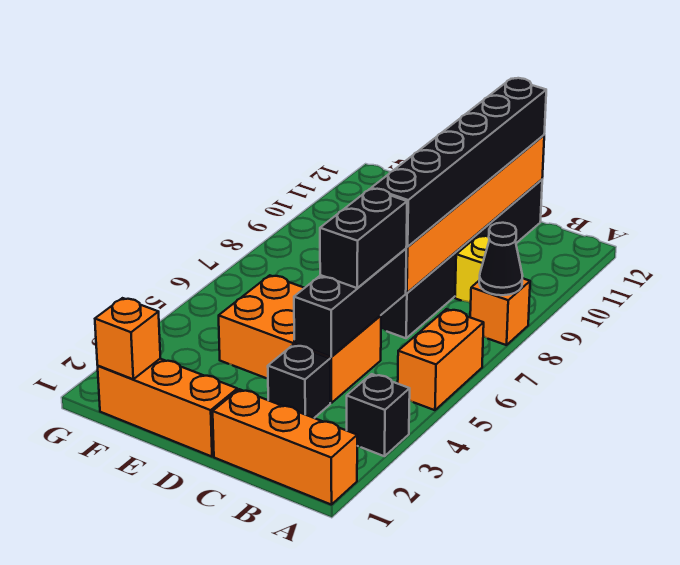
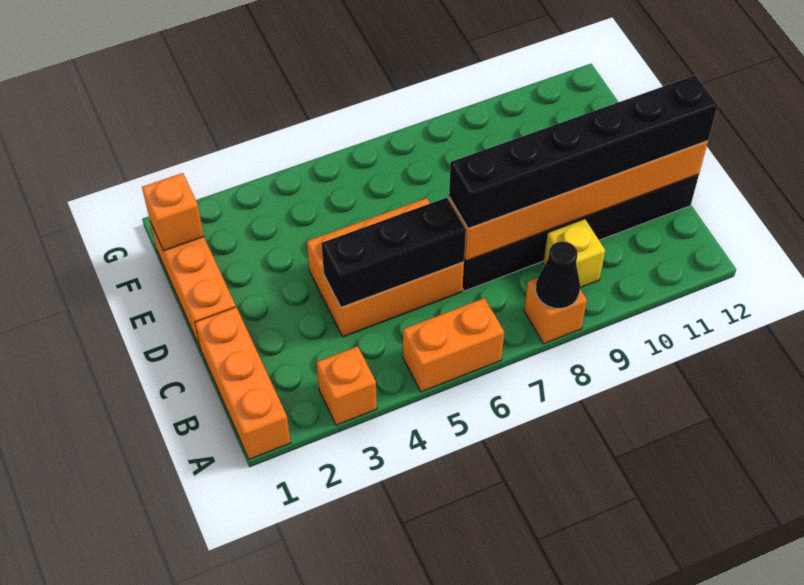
black 1x1 brick [347,374,410,456] -> orange 1x1 brick [317,346,377,425]
black 1x1 brick [268,345,330,418] -> none
orange 2x3 brick [219,275,381,403] -> orange 2x3 brick turned to [307,198,464,337]
black 1x2 brick [320,189,407,288] -> none

